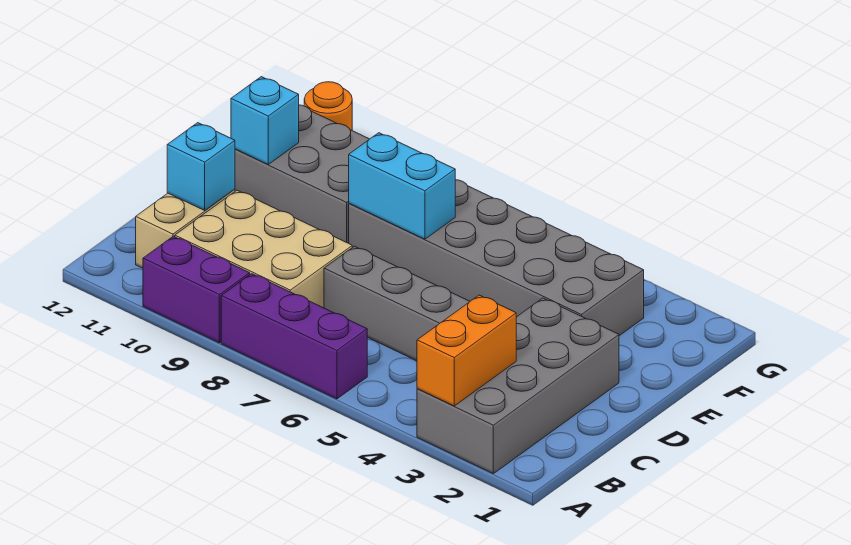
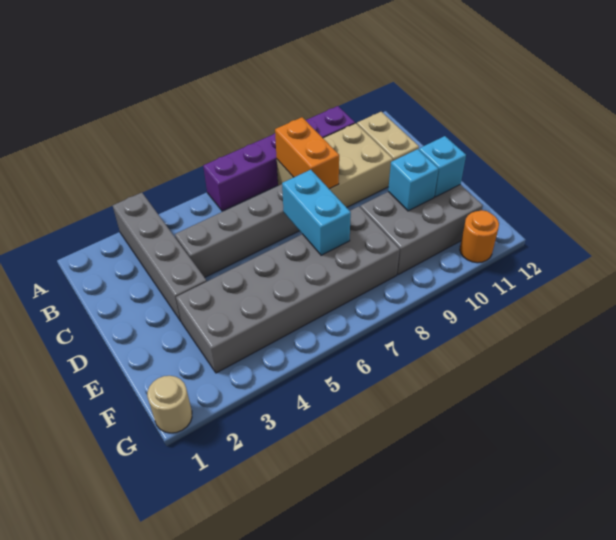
grey 2x4 brick [417,298,619,474] -> grey 1x4 brick [113,193,207,321]
orange 1x2 brick [417,295,516,406] -> orange 1x2 brick moved to [275,117,339,189]
cyan 1x1 brick [167,123,235,210] -> cyan 1x1 brick moved to [388,149,438,211]
cyan 1x2 brick [349,133,455,239] -> cyan 1x2 brick turned to [282,170,351,255]
none -> tan 1x1 round brick [147,376,192,433]

